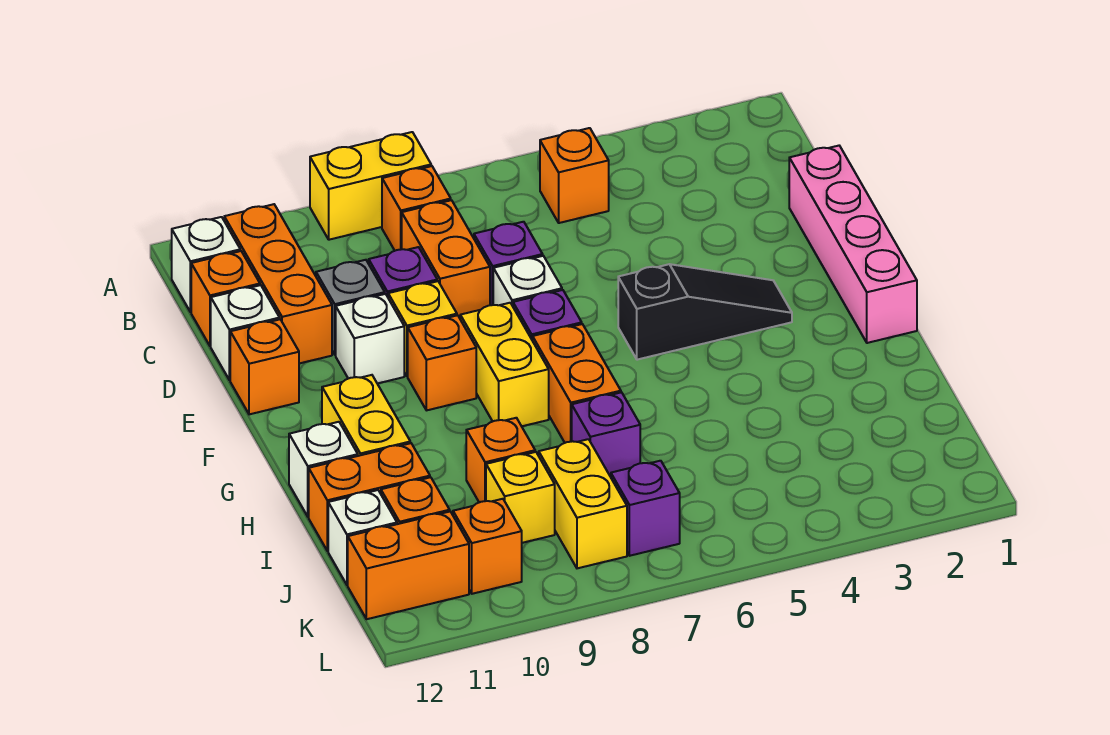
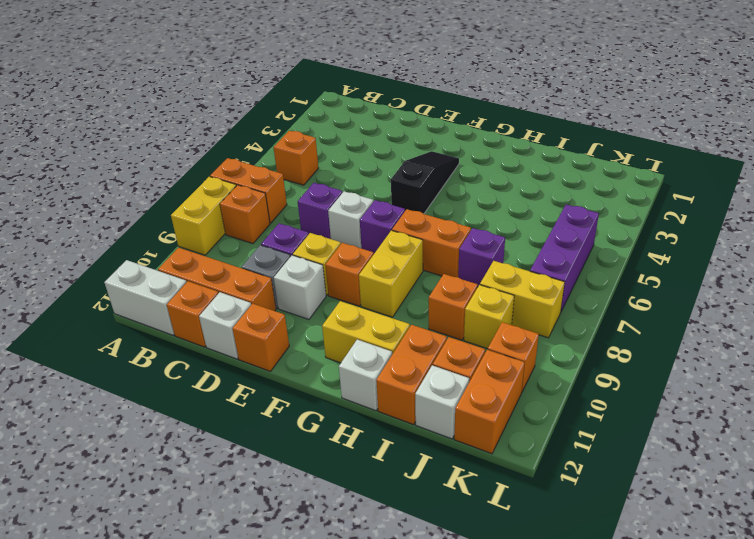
white 1x1 brick [172,217,240,312] -> white 1x2 brick [104,260,186,335]
orange 1x2 brick [402,200,490,318] -> orange 1x2 brick moved to [210,158,287,223]
pink 1x4 brick [789,146,917,343] -> none
yellow 1x2 brick [460,303,549,426] -> yellow 1x2 brick turned to [359,230,423,317]
purple 1x1 brick [611,461,680,556] -> purple 1x3 brick [530,204,599,311]

